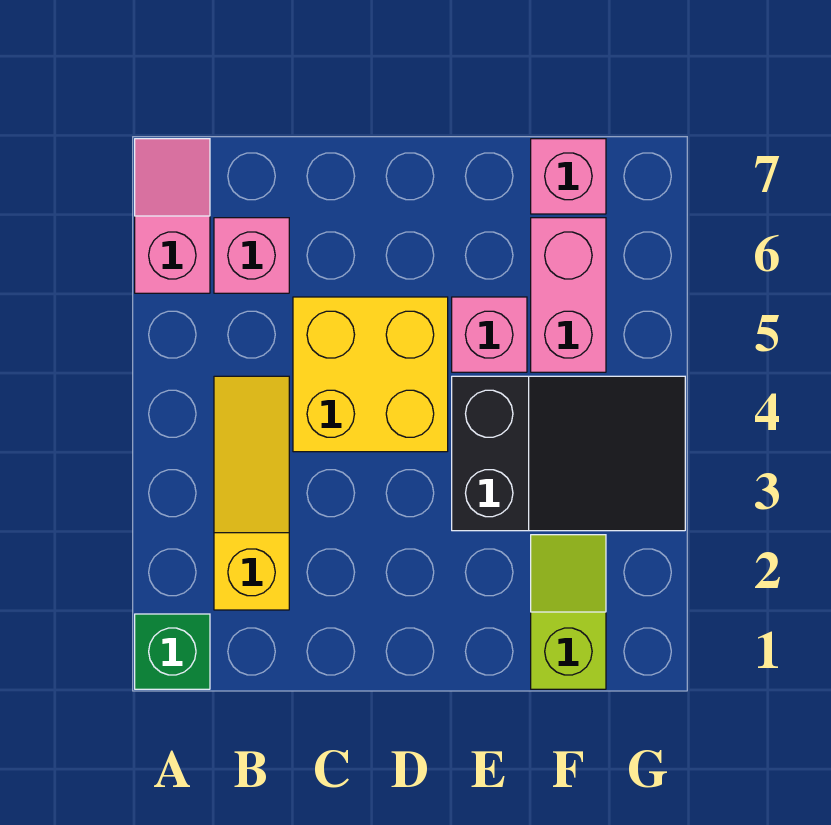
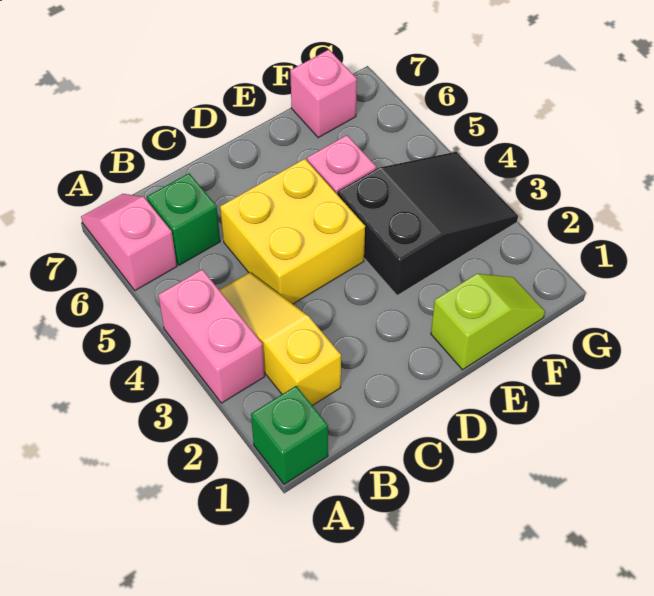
pink 1x1 brick [214,218,289,293] -> green 1x1 brick [147,173,220,265]
lime 1x2 slope [531,535,606,689] -> lime 1x2 slope turned to [431,274,545,370]
pink 1x2 brick [531,218,606,372] -> pink 1x2 brick moved to [158,269,265,403]

